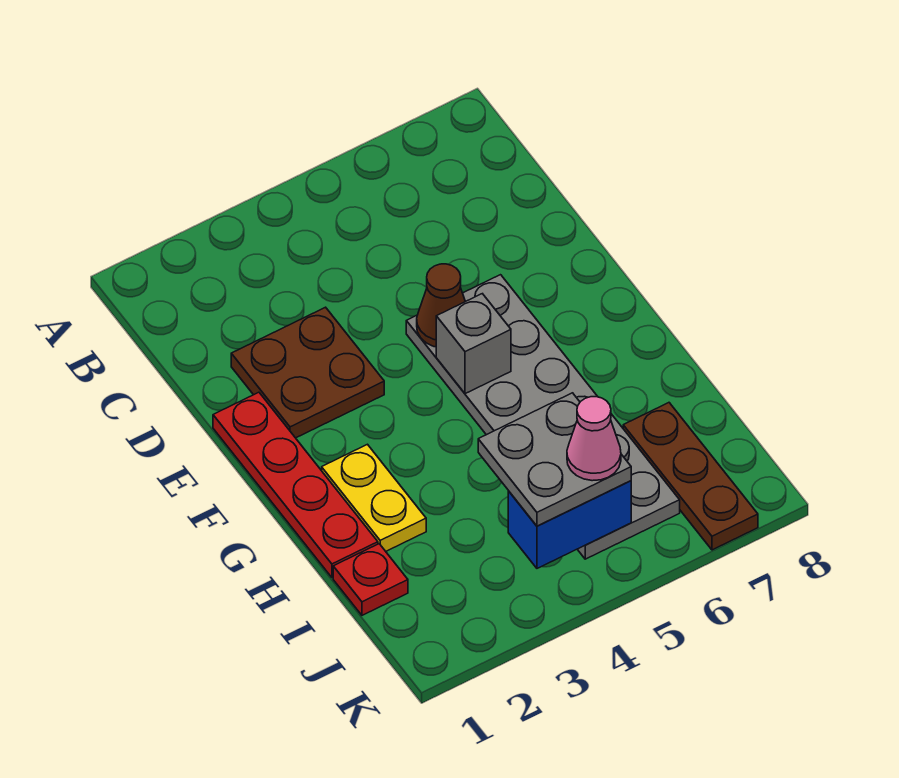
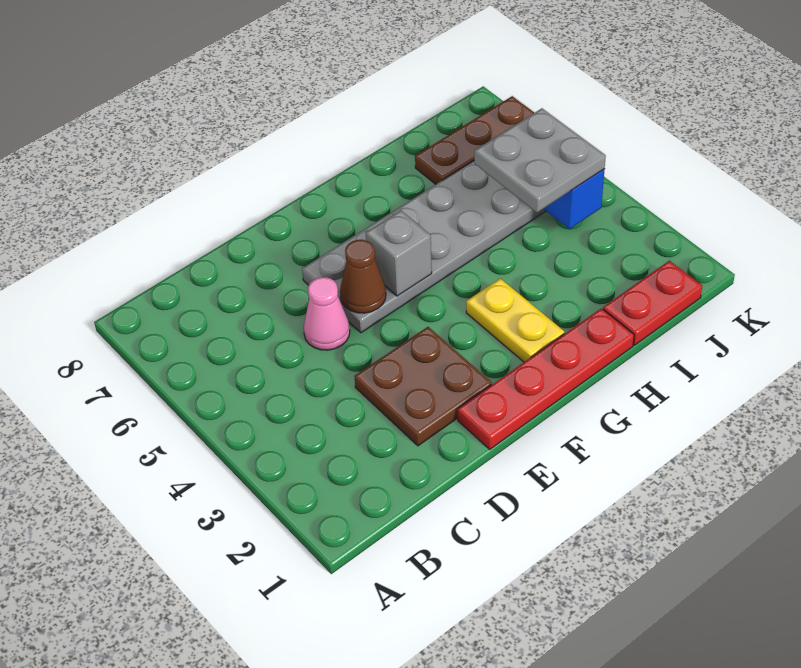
yellow 1x2 plate [322,444,426,551] -> yellow 1x2 plate turned to [466,278,565,362]
red 1x1 plate [333,544,408,615] -> red 1x2 plate [603,261,702,345]
pink 1x1 cone [567,397,621,481] -> pink 1x1 cone moved to [304,277,350,350]

